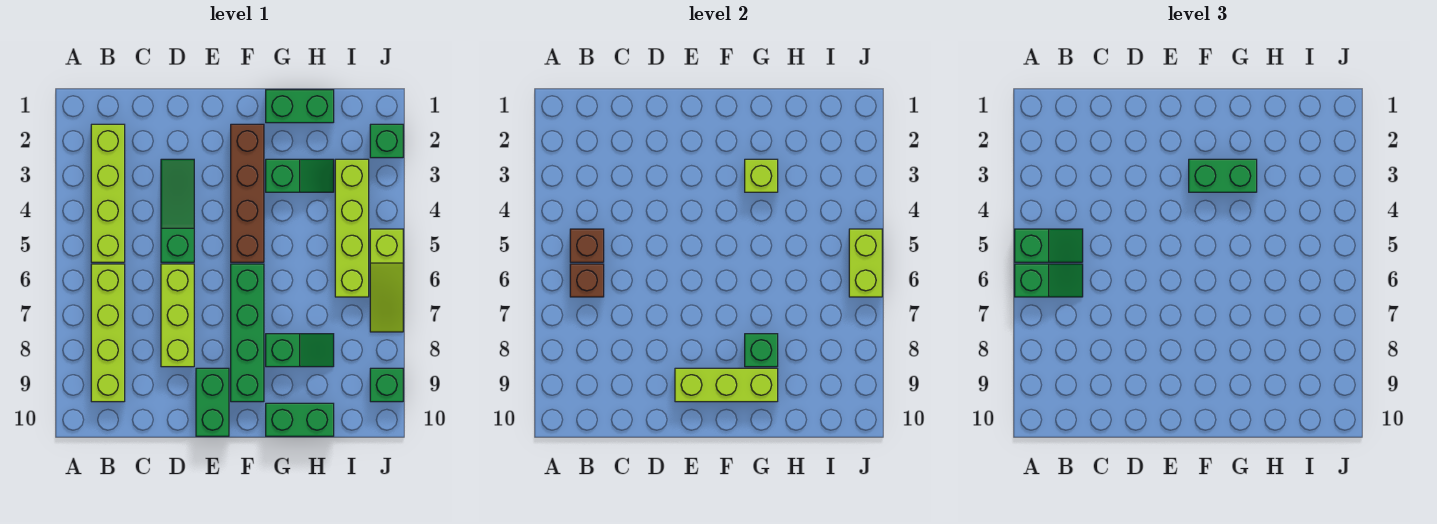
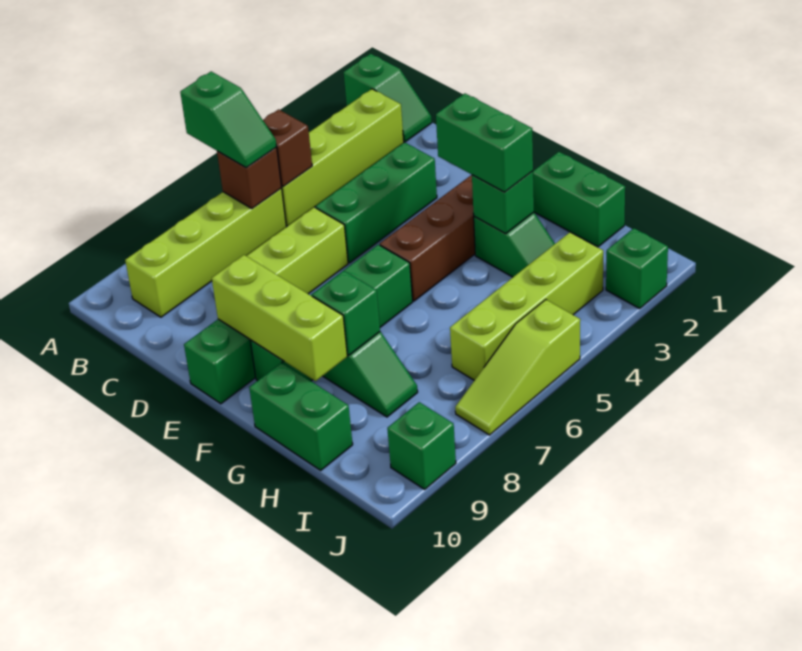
green 1x2 slope [1015,229,1083,262] -> green 1x2 slope moved to [344,54,432,142]
green 1x3 slope [161,159,194,262] -> green 1x3 brick [316,142,437,263]
lime 1x1 brick [745,159,778,192] -> green 1x1 brick [472,171,534,234]
lime 1x2 brick [849,229,882,297] -> none

